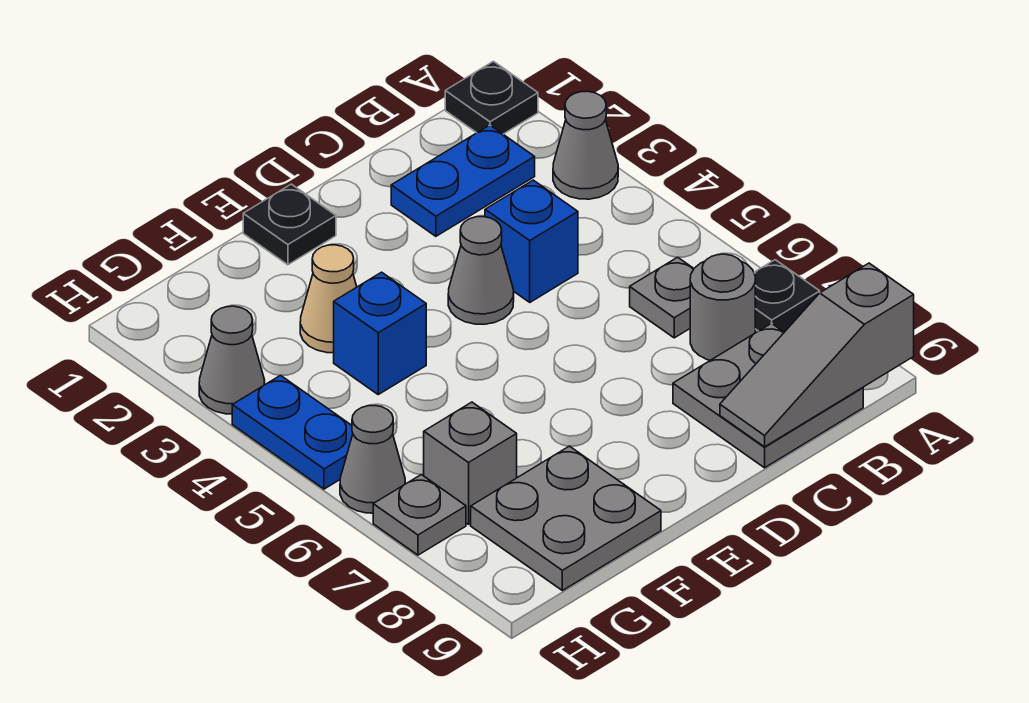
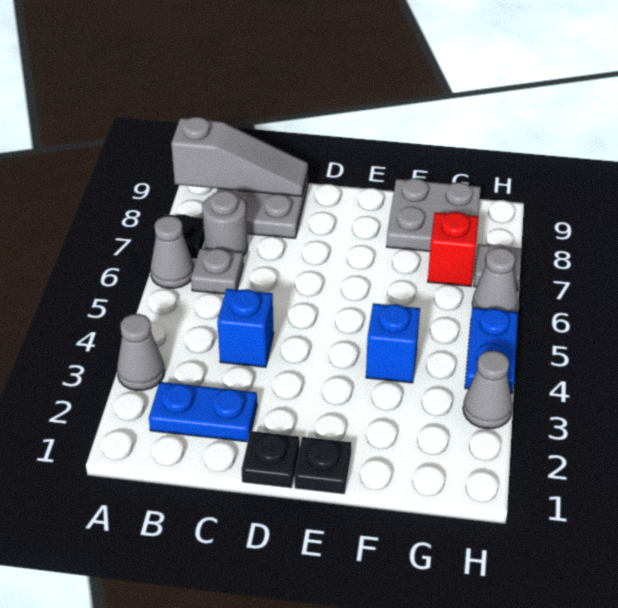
black 1x1 plate [445,61,538,134] -> black 1x1 plate moved to [241,431,300,488]
grey 1x1 cone [448,217,514,324] -> grey 1x1 cone moved to [150,216,194,288]
tan 1x1 cone [300,245,357,353] -> none
grey 1x1 brick [424,402,517,524] -> red 1x1 brick [428,212,479,286]

